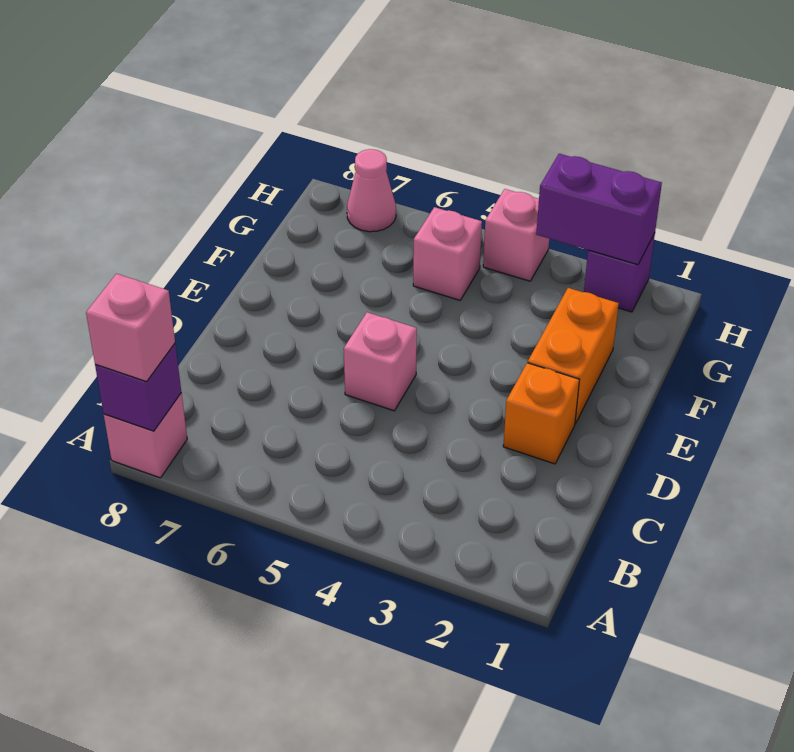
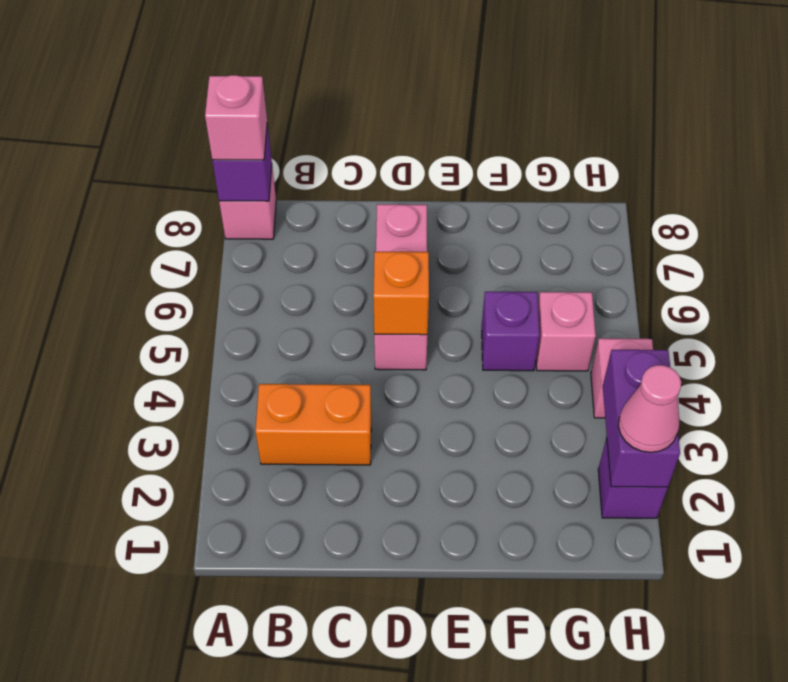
orange 1x1 brick [503,363,579,464] -> orange 1x1 brick moved to [373,252,429,335]
pink 1x1 brick [344,312,417,411] -> pink 1x3 brick [374,204,428,370]
orange 1x2 brick [528,288,619,424] -> orange 1x2 brick moved to [255,384,371,465]
none -> purple 1x1 brick [482,292,540,371]
pink 1x1 cone [347,149,396,232] -> pink 1x1 cone moved to [618,365,681,453]

